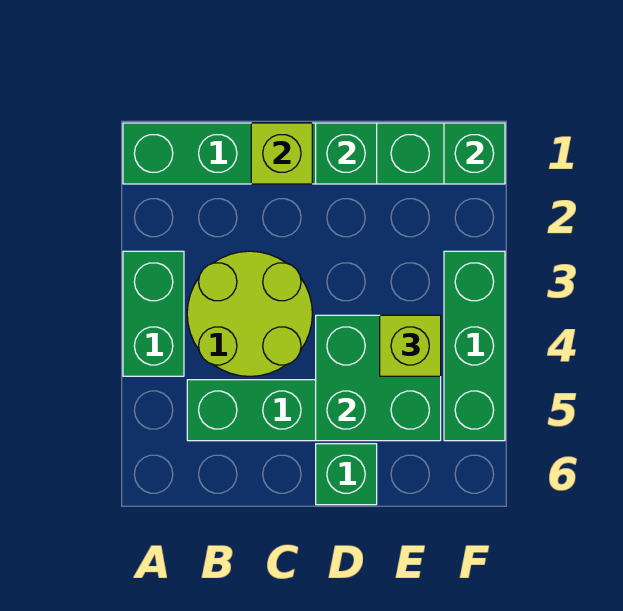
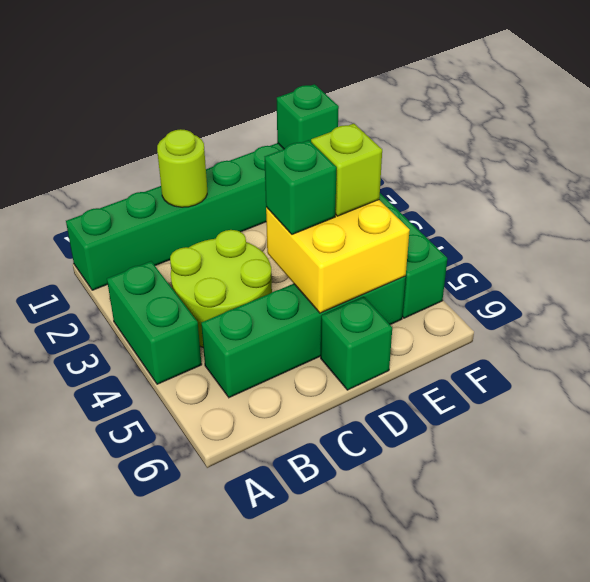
lime 1x1 brick [251,123,312,184] -> lime 1x1 round brick [157,129,207,207]
green 1x1 brick [316,123,377,184] -> green 1x1 brick moved to [265,140,337,234]
green 2x2 brick [316,315,441,441] -> yellow 2x2 brick [266,200,410,313]

